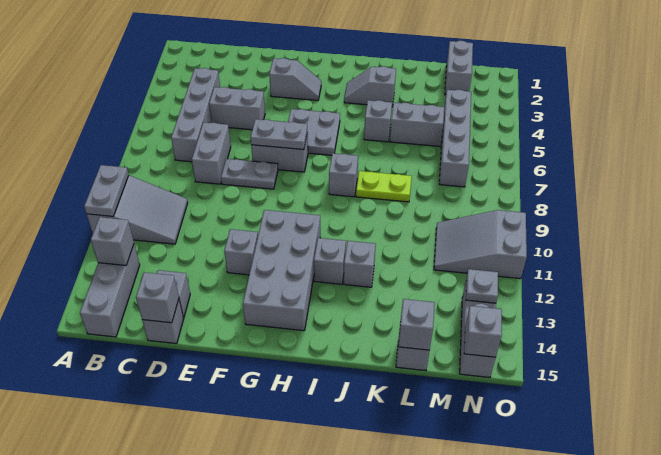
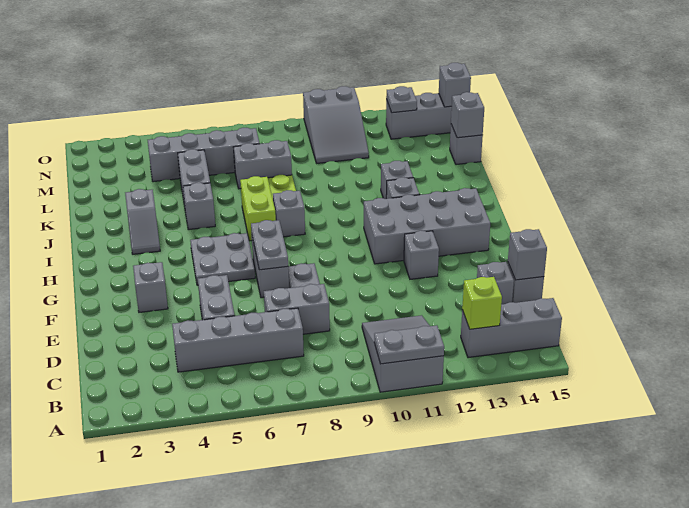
grey 1x1 brick [91,217,134,265] -> lime 1x1 brick [462,277,502,329]
none -> lime 1x2 brick [240,176,276,241]
grey 1x2 brick [445,41,473,95] -> grey 1x2 brick moved to [234,140,292,189]

